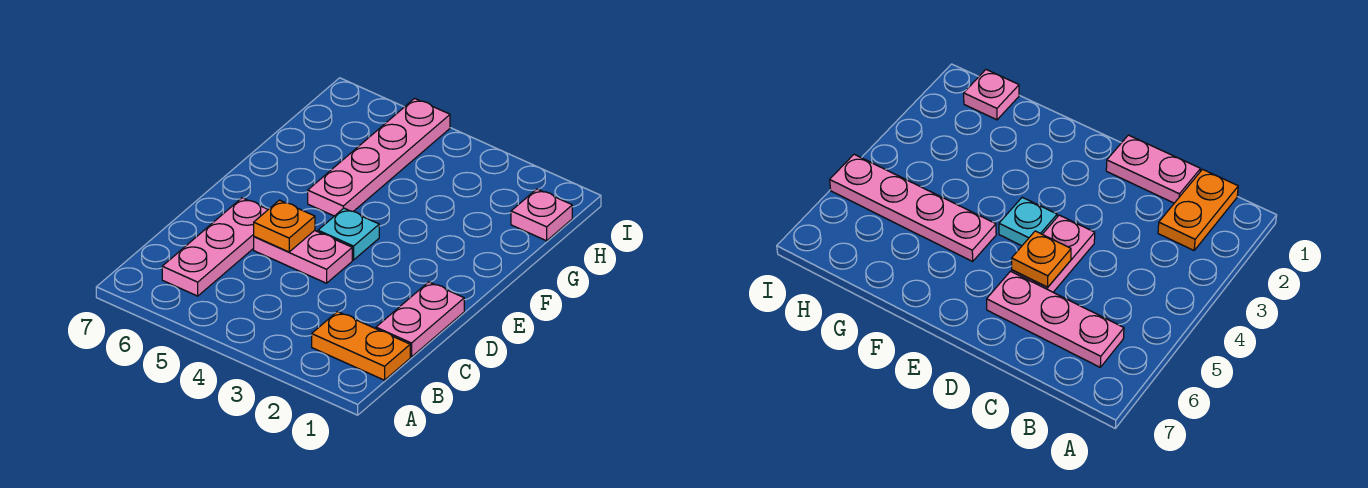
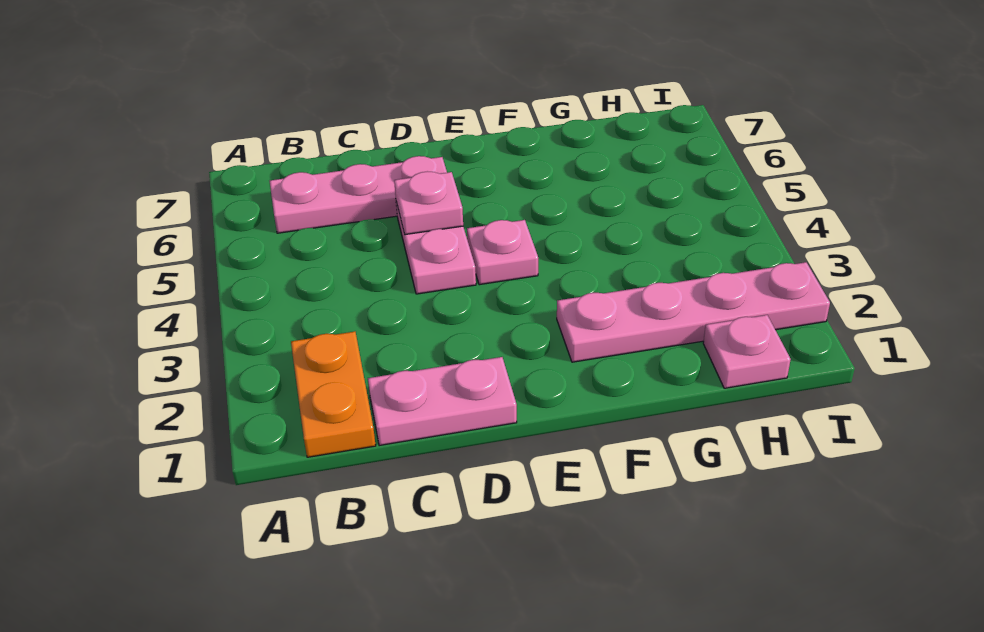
orange 1x1 plate [254,200,315,252] -> pink 1x1 plate [394,171,463,235]
cyan 1x1 plate [318,208,379,260] -> pink 1x1 plate [467,220,538,285]
pink 1x4 plate [308,98,450,216] -> pink 1x4 plate moved to [557,262,830,362]

